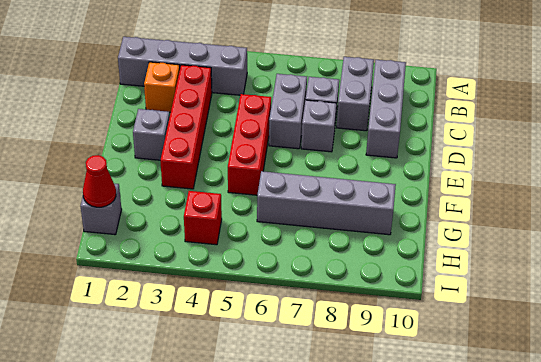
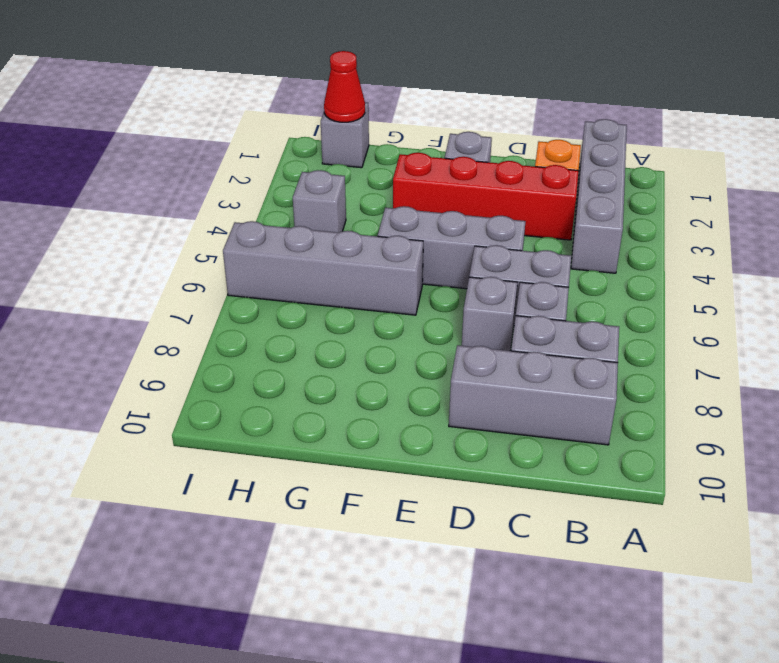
red 1x3 brick [228,94,271,195] -> grey 1x3 brick [378,206,526,289]
grey 1x4 brick [257,171,396,235] -> grey 1x4 brick turned to [223,221,423,315]
red 1x1 brick [184,191,222,245] -> grey 1x1 brick [293,170,346,233]

